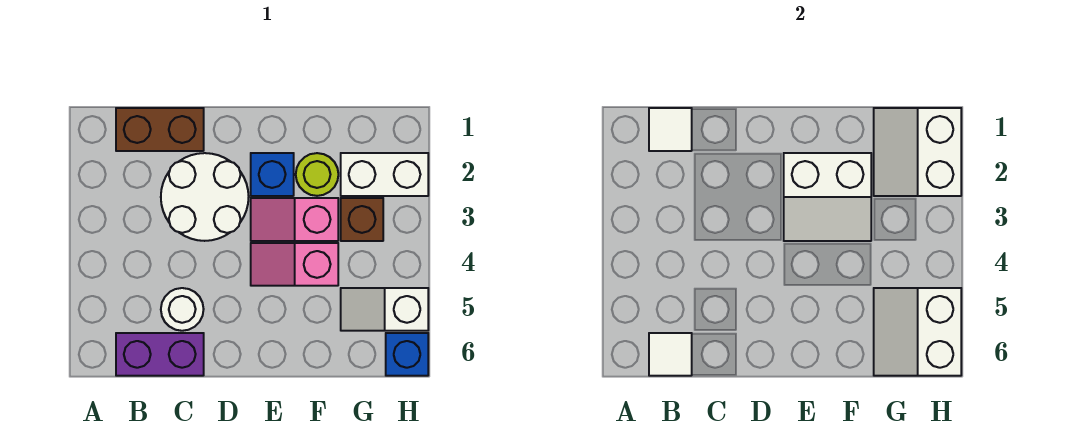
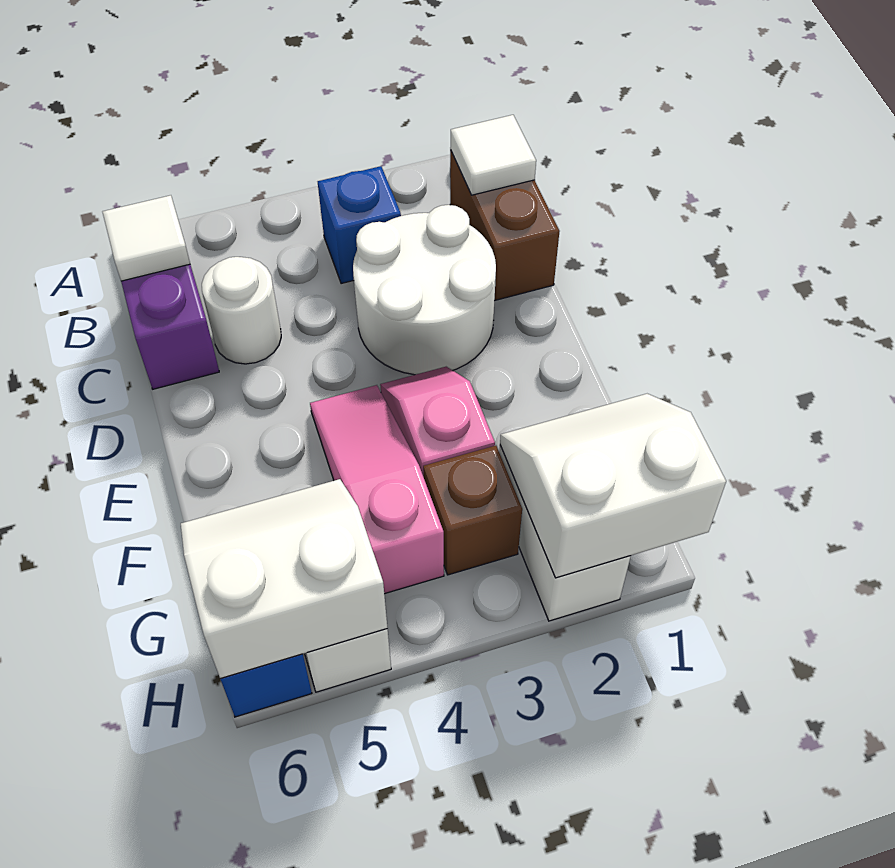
blue 1x1 brick [251,153,294,196] -> blue 1x1 brick moved to [318,166,401,284]
white 2x2 slope [784,153,871,241] -> none
pink 1x2 slope [251,243,338,286] -> pink 1x3 slope [310,385,444,594]
lime 1x1 round brick [296,153,338,196] -> none

